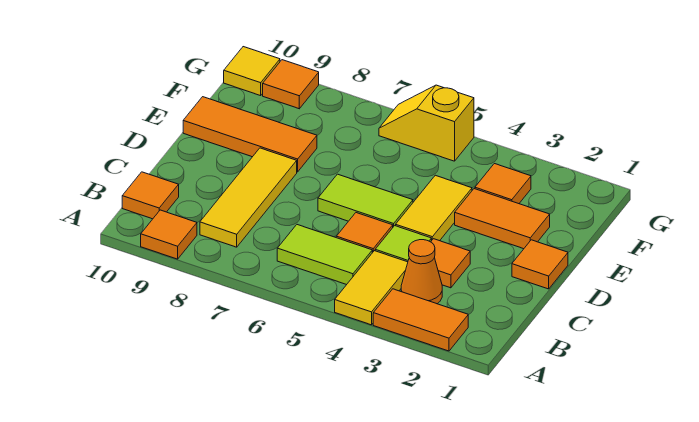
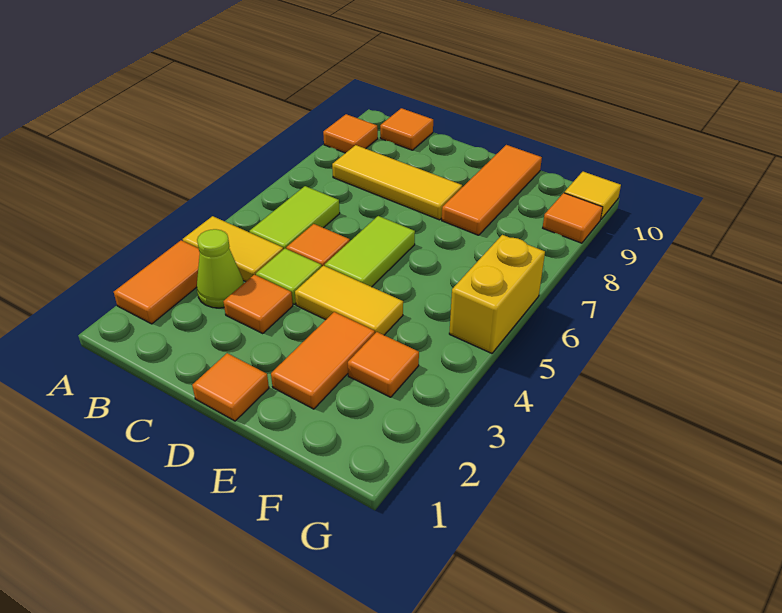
orange 1x1 cone [401,240,442,304] -> lime 1x1 cone [197,229,244,308]
yellow 1x2 slope [379,85,474,161] -> yellow 1x2 brick [449,235,545,353]

